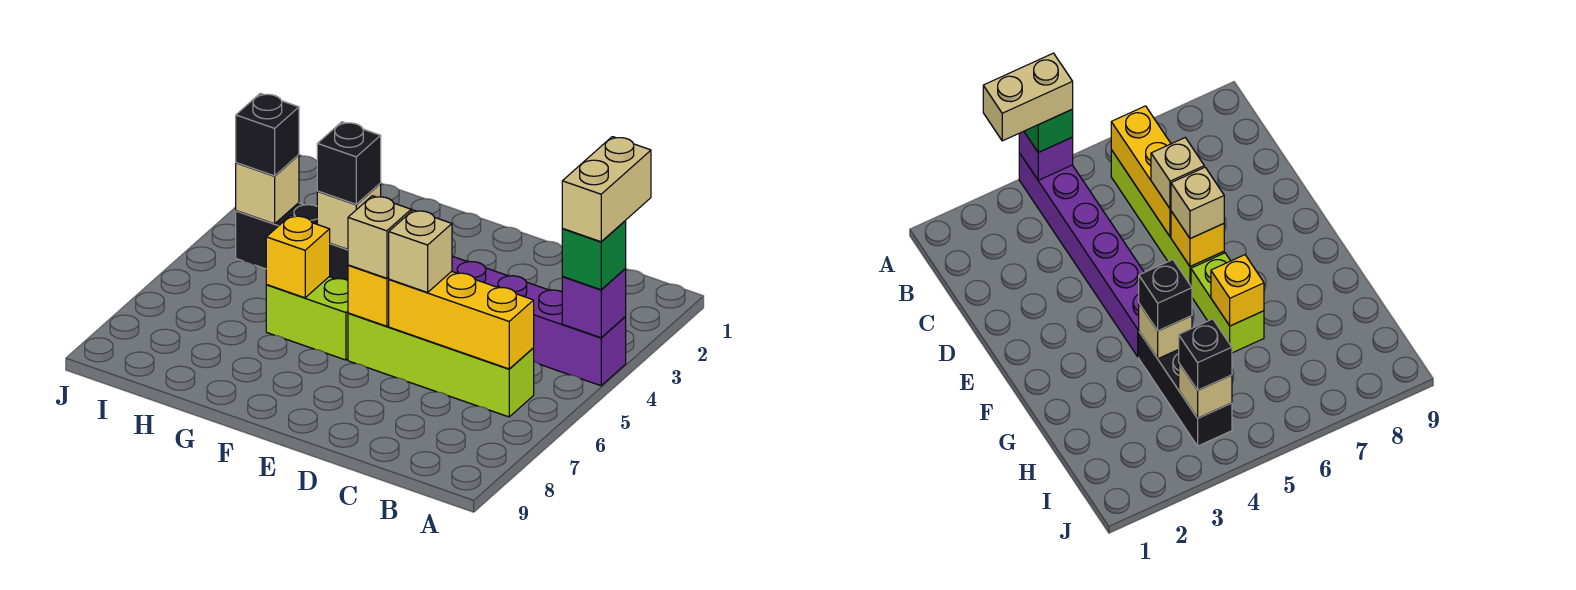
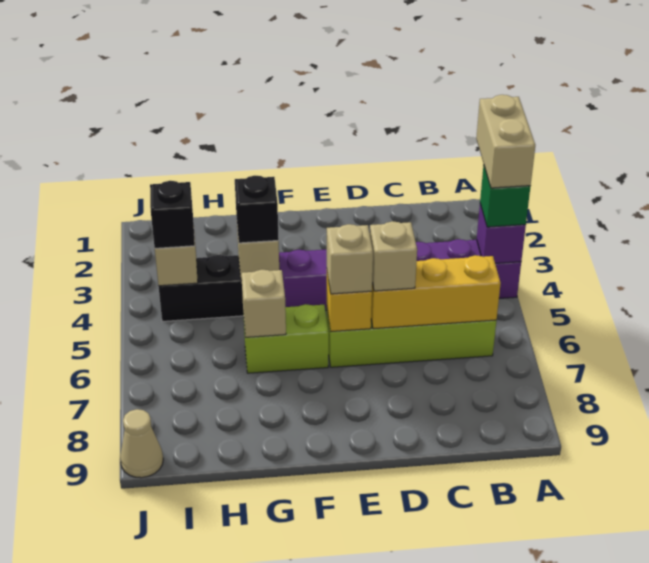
yellow 1x1 brick [266,215,330,298] -> tan 1x1 brick [241,270,286,337]
none -> tan 1x1 cone [120,409,163,478]

